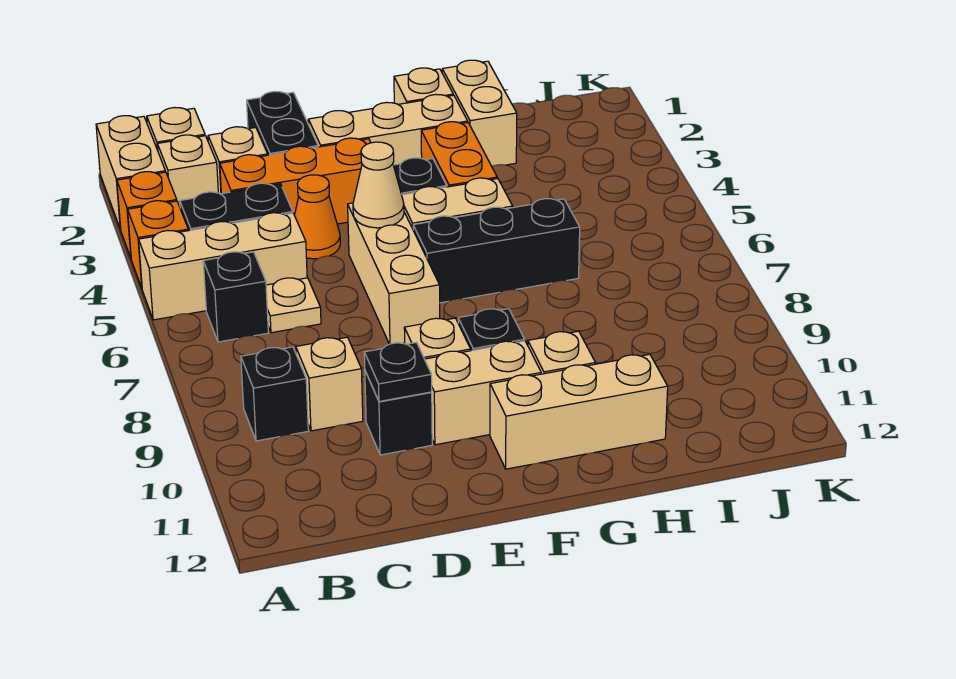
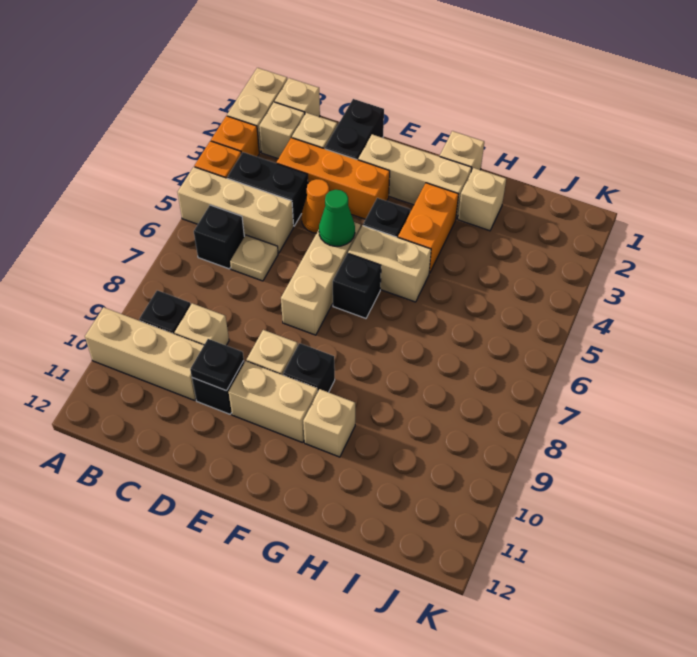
tan 1x1 cone [353,142,404,228] -> green 1x1 cone [319,190,355,246]
black 1x3 brick [413,199,580,303] -> black 1x1 brick [333,254,381,318]
tan 1x3 brick [490,354,668,469] -> tan 1x3 brick moved to [85,307,204,400]
tan 1x2 brick [442,60,517,166] -> tan 1x1 brick [458,168,506,231]

